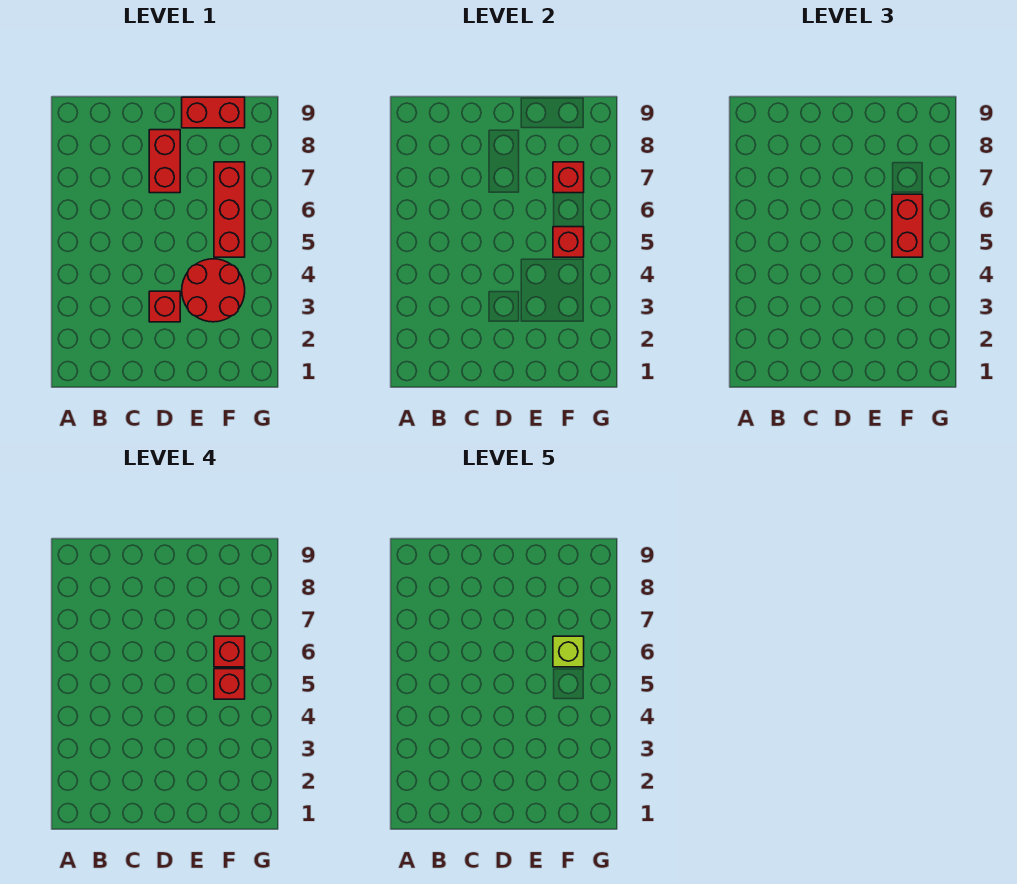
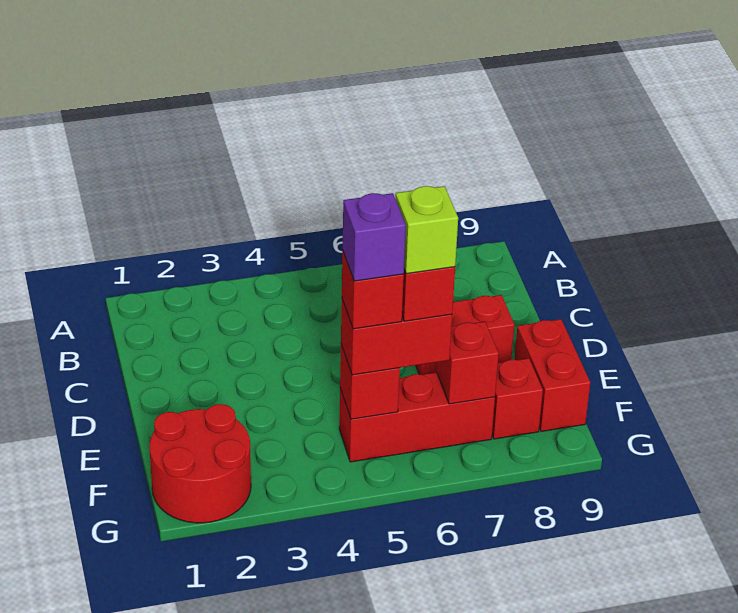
red 1x1 brick [149,291,180,322] -> red 1x1 brick moved to [492,358,543,439]
red 2x2 round brick [182,259,245,322] -> red 2x2 round brick moved to [149,404,251,523]
none -> purple 1x1 brick [343,193,406,281]

